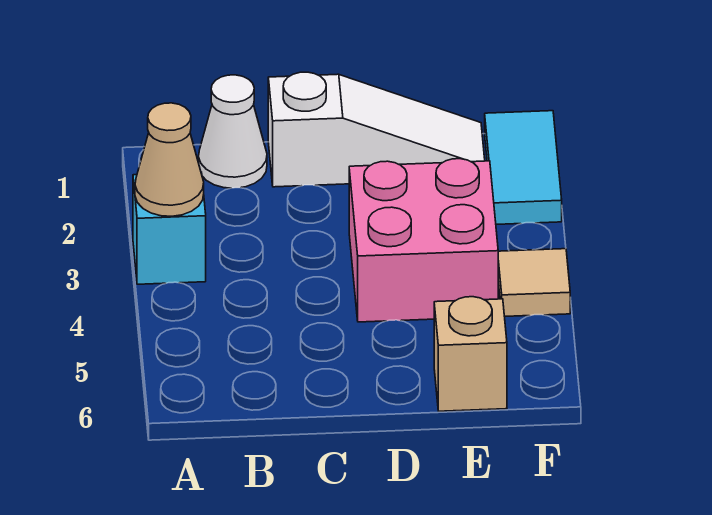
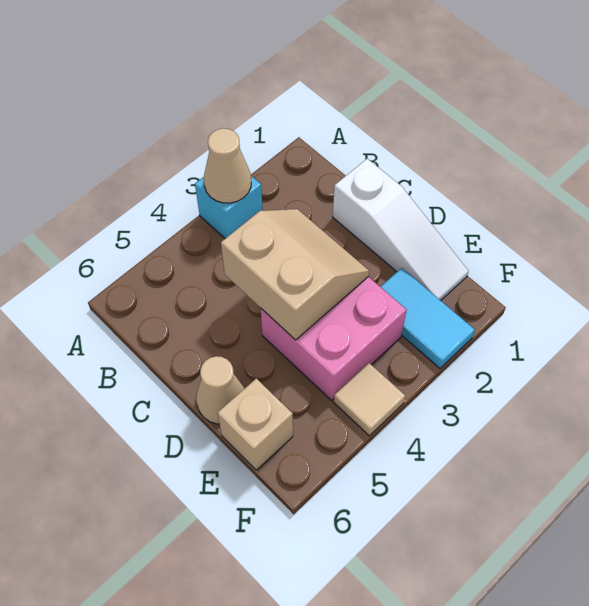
white 1x1 cone [198,75,267,188] -> none
none -> tan 2x2 slope [221,209,369,340]
none -> tan 1x1 cone [196,356,244,424]
cyan 1x2 tile [485,111,562,224] -> cyan 1x2 tile turned to [381,268,475,368]

